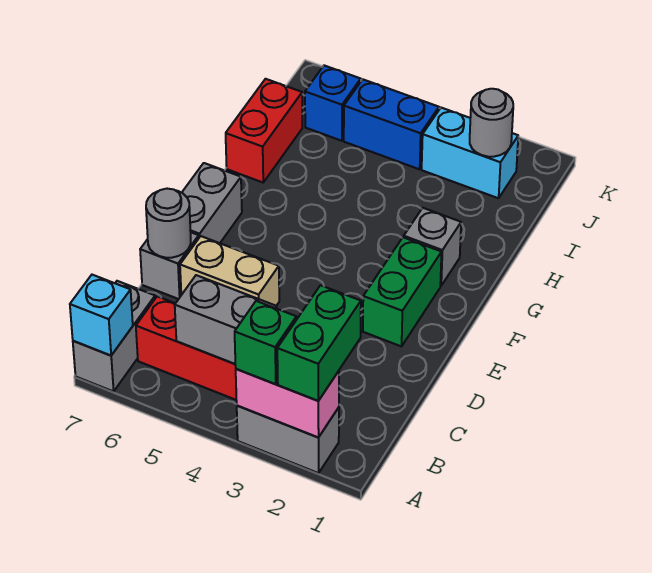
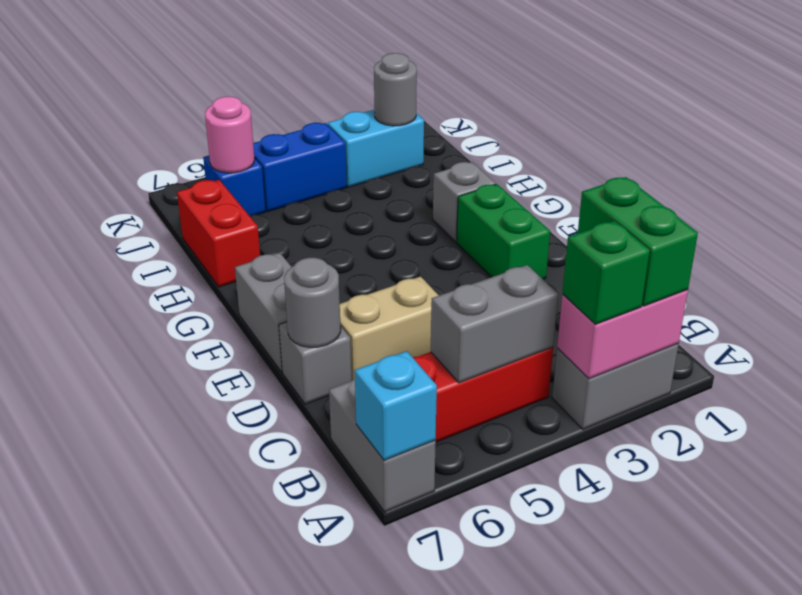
none -> pink 1x1 round brick [205,97,255,173]

